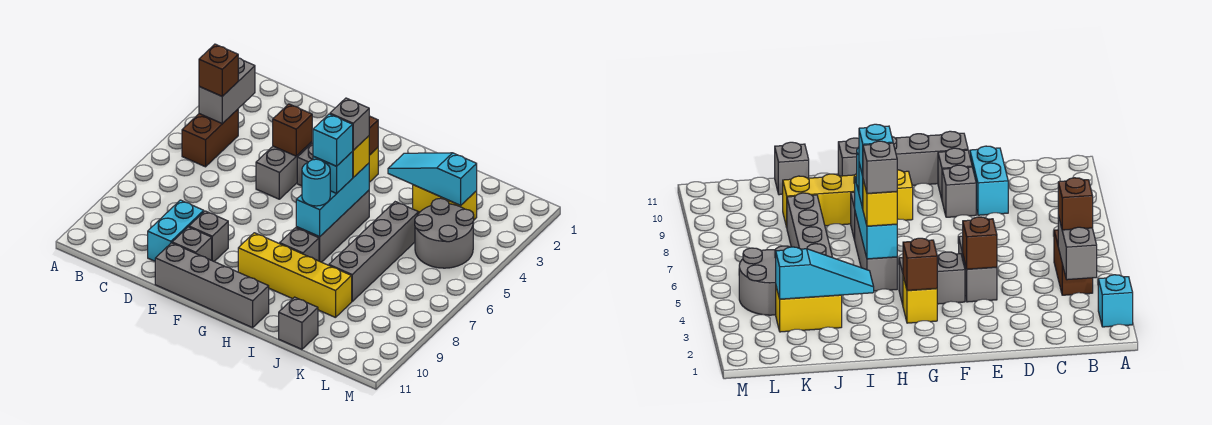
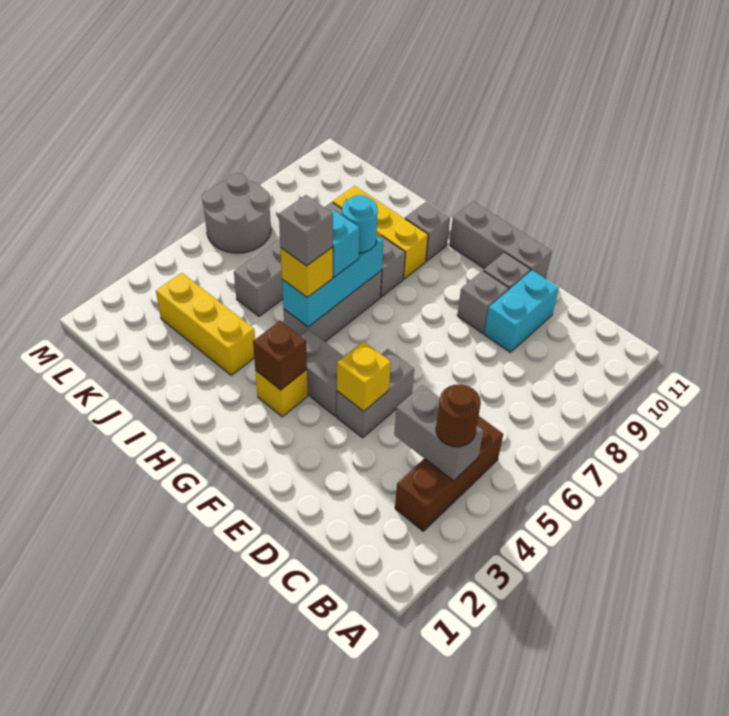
cyan 1x1 brick [1098,275,1133,327] -> none
grey 1x2 brick [199,58,255,124] -> grey 1x2 brick turned to [394,385,483,481]
brown 1x2 brick [182,109,238,167] -> brown 1x3 brick [395,416,503,531]
brown 1x1 brick [199,44,238,96] -> brown 1x1 round brick [436,384,481,447]
brown 1x1 brick [273,104,312,156] -> yellow 1x1 brick [337,341,391,411]
grey 1x4 brick [155,243,269,328] -> grey 1x3 brick [449,201,552,279]
yellow 1x4 brick [238,233,352,318] -> yellow 1x3 brick [333,186,428,279]
cyan 1x1 brick [313,114,353,166] -> none
cyan 1x3 slope [388,153,477,205] -> none
yellow 1x2 brick [413,185,477,220] -> yellow 1x3 brick [156,273,255,375]
grey 1x1 brick [279,297,318,349] -> grey 1x1 brick moved to [405,202,450,261]
grey 2x2 round brick [415,198,474,268] -> grey 2x2 round brick moved to [202,173,271,253]

